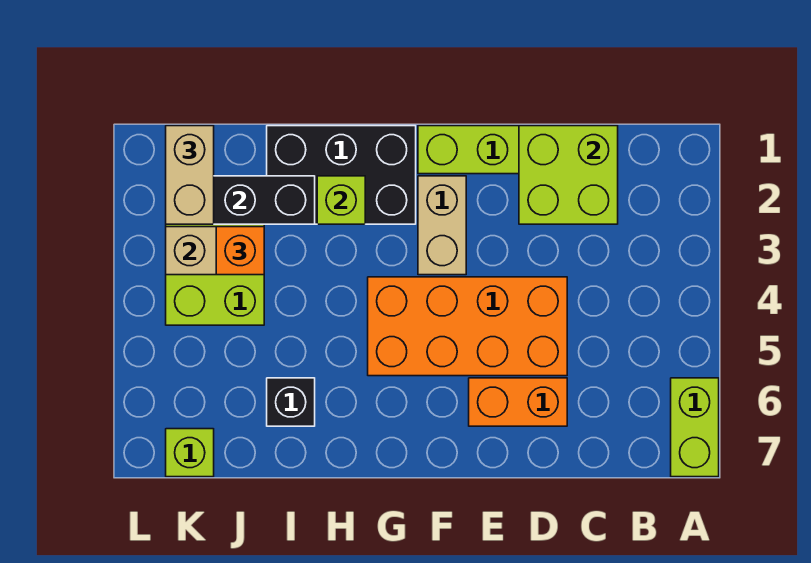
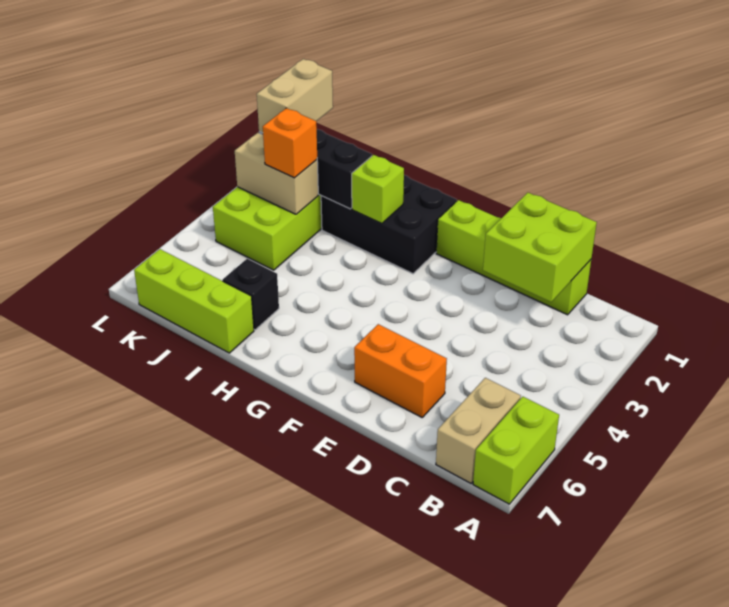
orange 2x4 brick [368,277,567,376] -> none
tan 1x2 brick [418,176,466,275] -> tan 1x2 brick moved to [436,378,521,483]
lime 1x1 brick [166,429,214,477] -> lime 1x3 brick [134,249,254,353]

